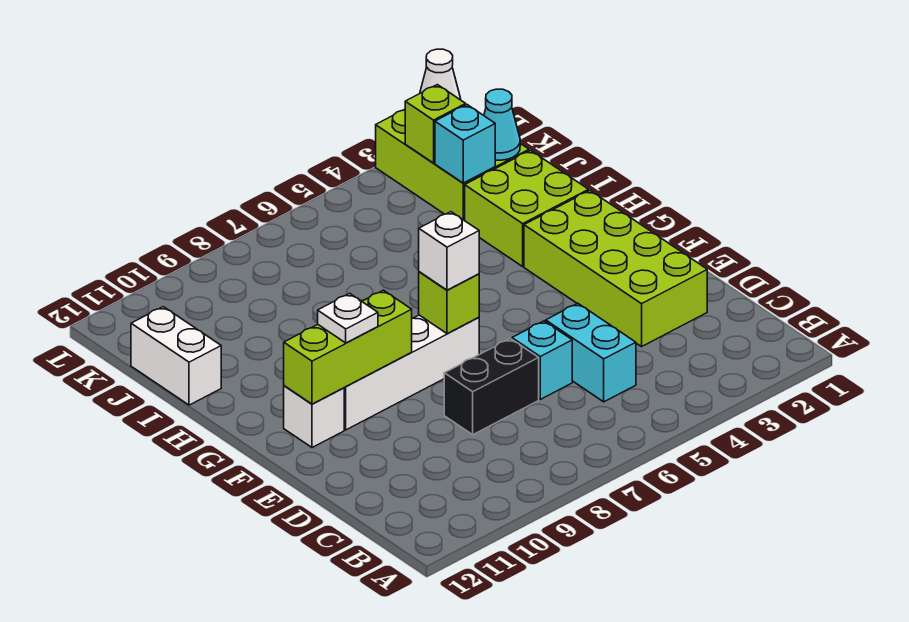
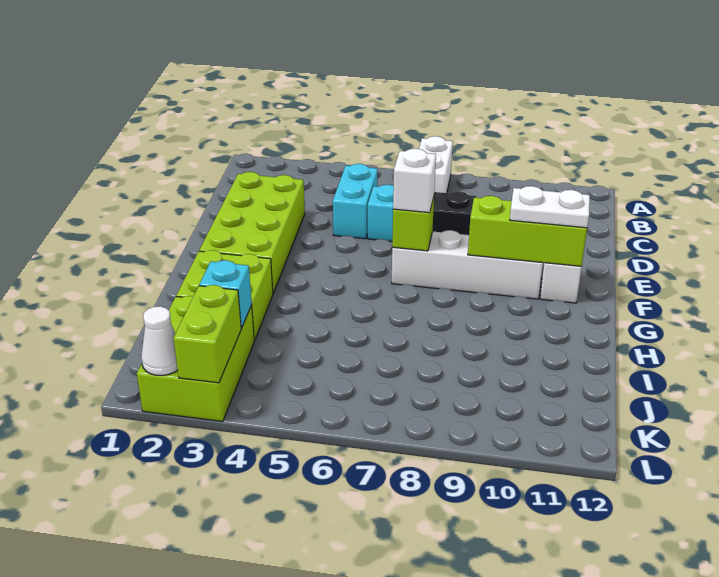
white 1x1 plate [318,293,378,343] -> white 1x2 plate [510,186,590,228]
white 1x2 brick [131,307,221,405] -> white 1x2 brick moved to [419,136,453,193]
cyan 1x1 cone [484,89,520,160] -> none
lime 1x1 brick [405,85,466,163] -> lime 1x2 brick [174,285,241,383]

